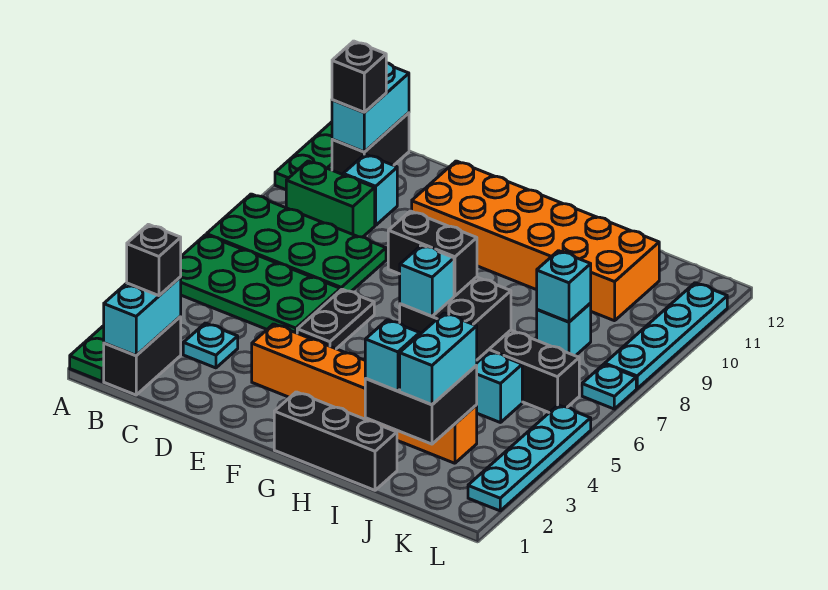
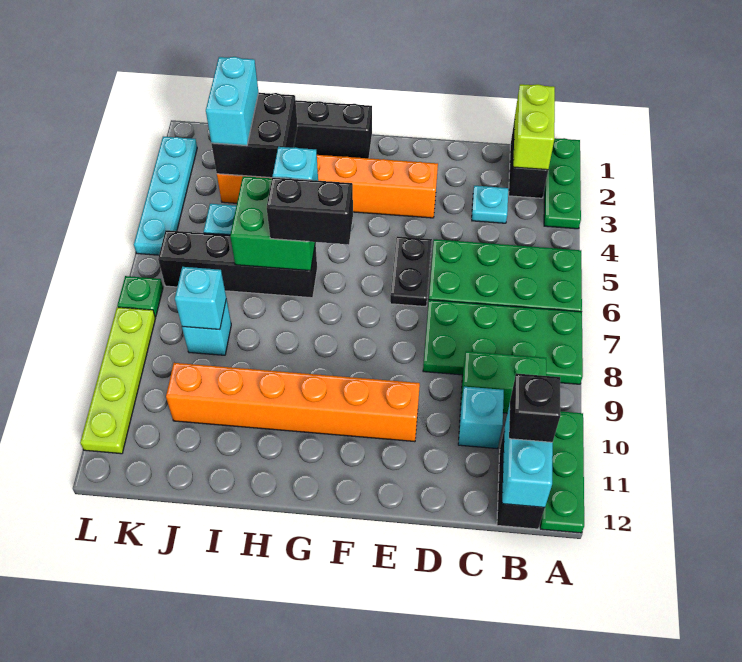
cyan 1x2 brick [104,277,181,356] -> lime 1x2 brick [513,84,555,170]
black 1x1 brick [127,224,181,296] -> none
orange 2x6 brick [412,161,659,321] -> orange 1x6 brick [166,363,420,442]
black 2x2 brick [400,277,511,360] -> green 2x2 brick [230,176,315,271]
cyan 1x1 brick [365,320,420,391] -> none
cyan 1x1 plate [582,364,636,409] -> green 1x1 plate [117,276,163,317]
cyan 1x4 plate [605,283,727,389] -> lime 1x4 plate [80,307,155,454]

